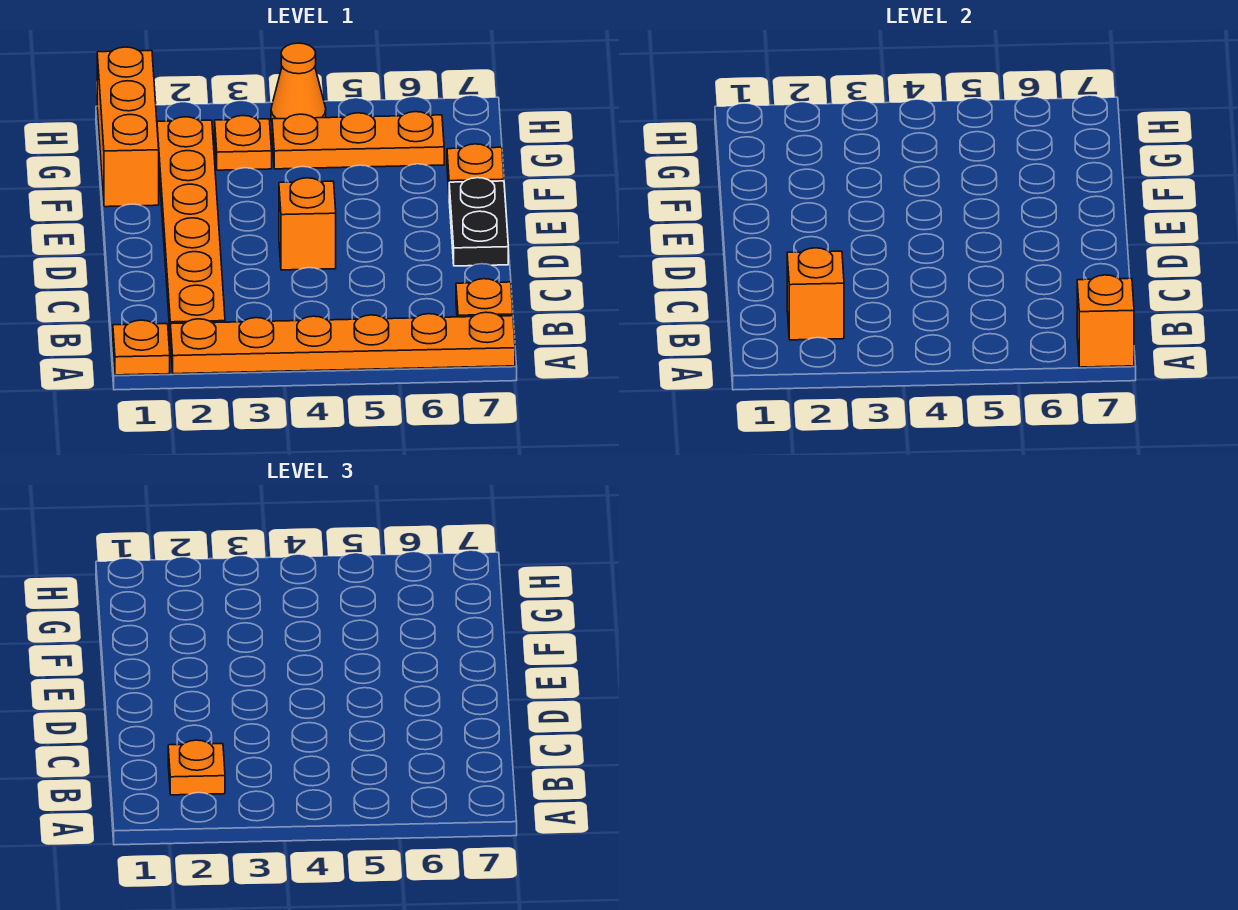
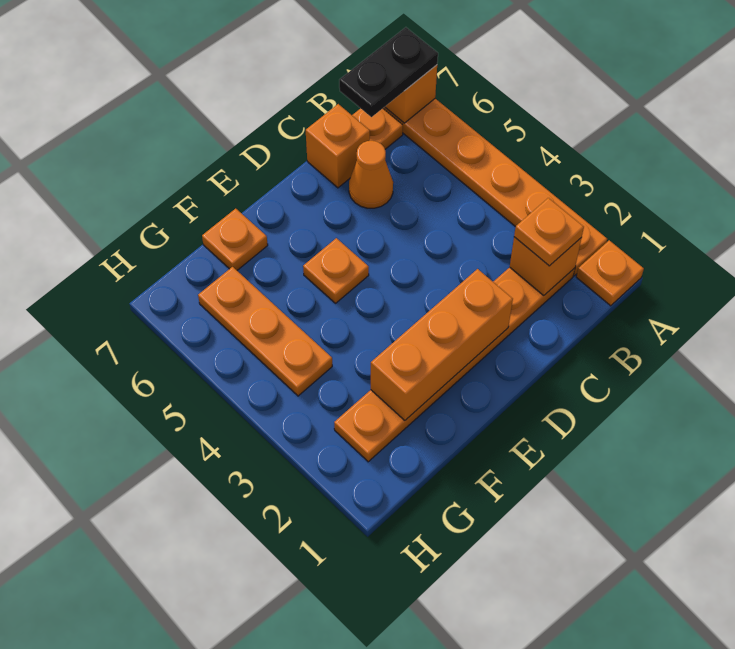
orange 1x1 brick [279,178,336,270] -> orange 1x1 brick moved to [306,104,370,188]
black 1x2 plate [449,178,508,266] -> black 1x2 plate moved to [339,27,438,117]
orange 1x3 brick [97,47,159,207] -> orange 1x3 brick moved to [371,269,513,420]
orange 1x1 plate [215,116,272,170] -> orange 1x1 plate moved to [303,238,369,303]
orange 1x1 cone [271,43,326,121] -> orange 1x1 cone moved to [349,141,393,208]

